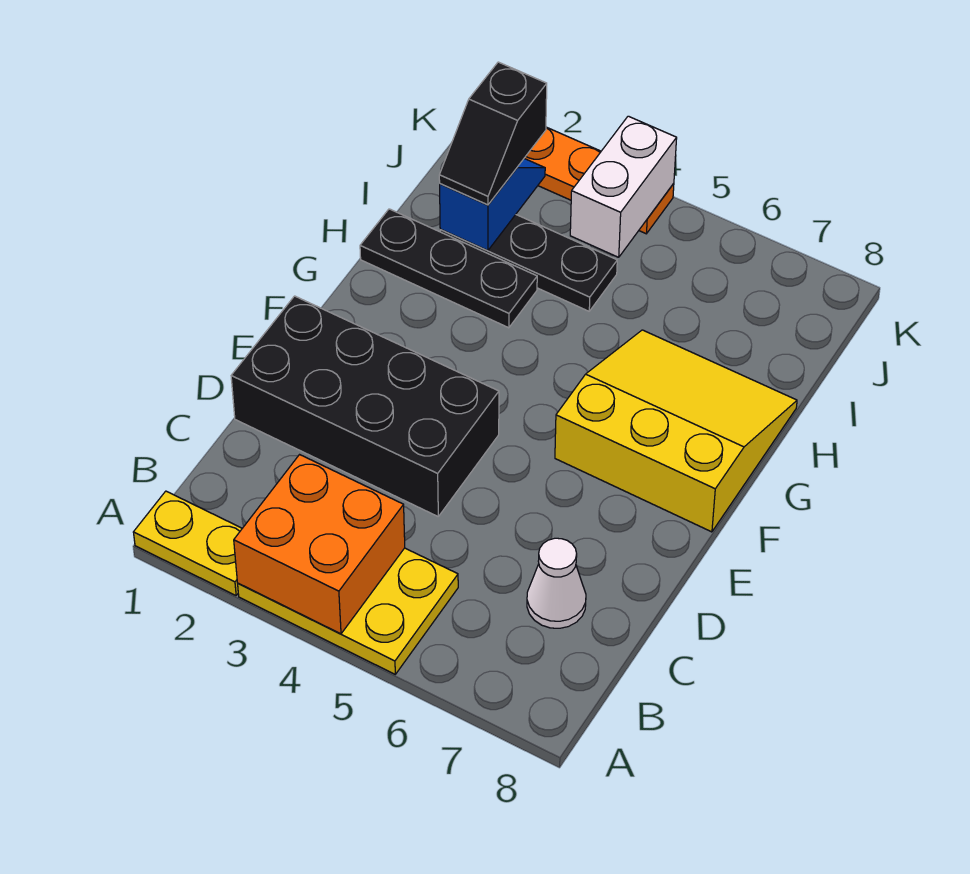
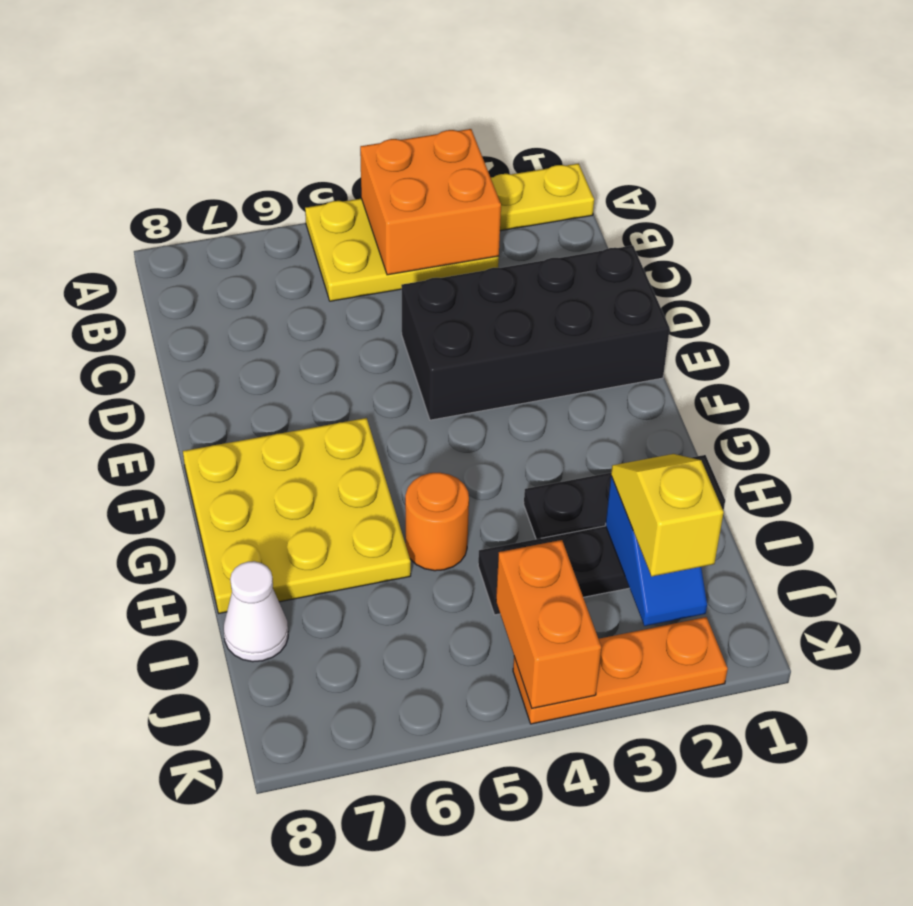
white 1x1 cone [527,538,586,628] -> white 1x1 cone moved to [224,561,288,662]
yellow 3x3 slope [555,330,797,532] -> yellow 3x3 plate [183,418,411,613]
none -> orange 1x1 round brick [405,472,469,571]
black 1x2 slope [439,62,547,205] -> yellow 1x2 slope [611,454,724,577]
white 1x2 brick [570,116,677,257] -> orange 1x2 brick [496,540,601,708]

